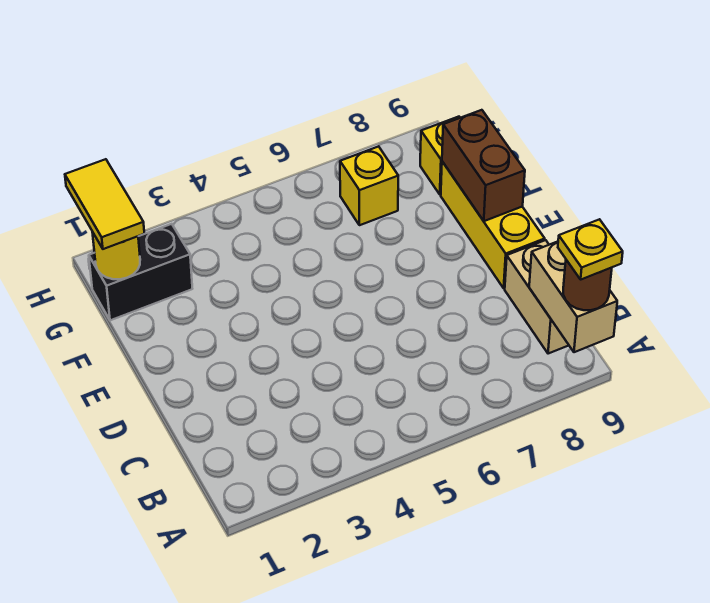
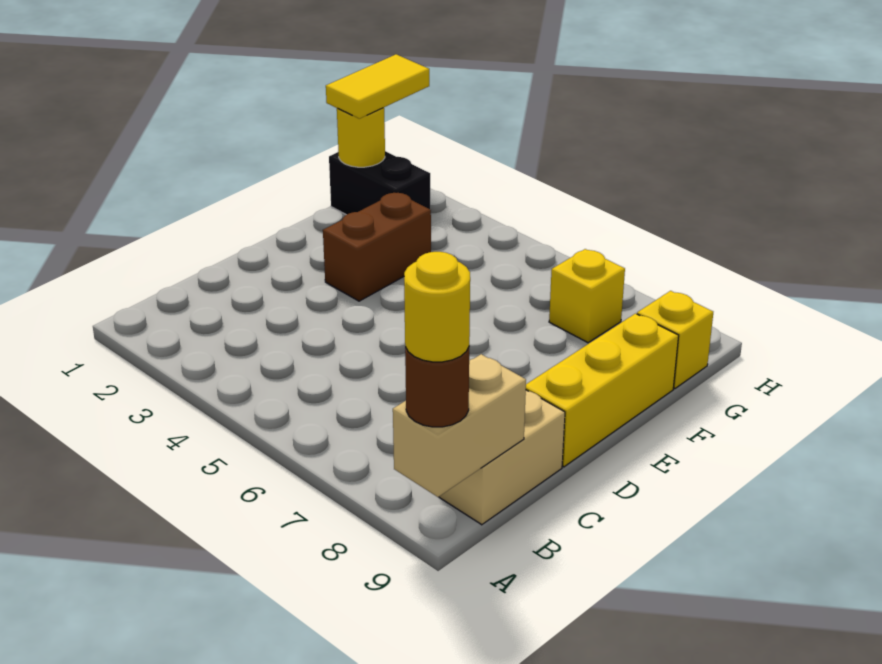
yellow 1x1 plate [558,219,623,279] -> yellow 1x1 round brick [404,252,470,362]
brown 1x2 brick [442,110,525,221] -> brown 1x2 brick moved to [323,193,431,301]

